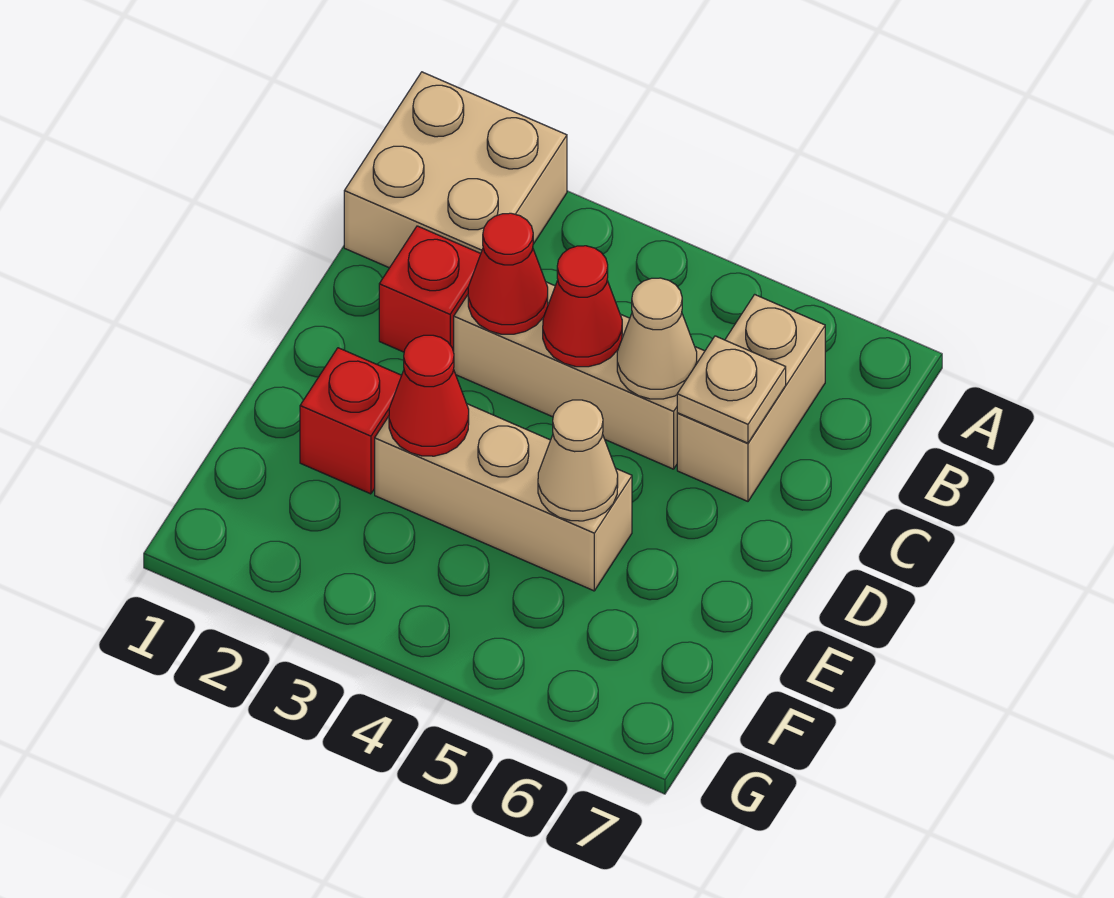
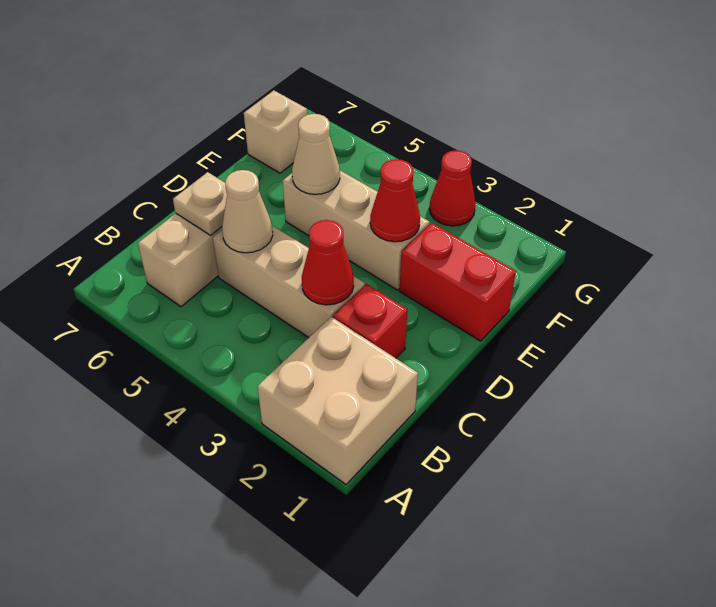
red 1x1 cone [543,246,622,367] -> red 1x1 cone moved to [430,150,476,226]
red 1x1 brick [300,348,402,494] -> red 1x2 brick [400,223,516,341]
none -> tan 1x1 brick [244,90,307,173]

